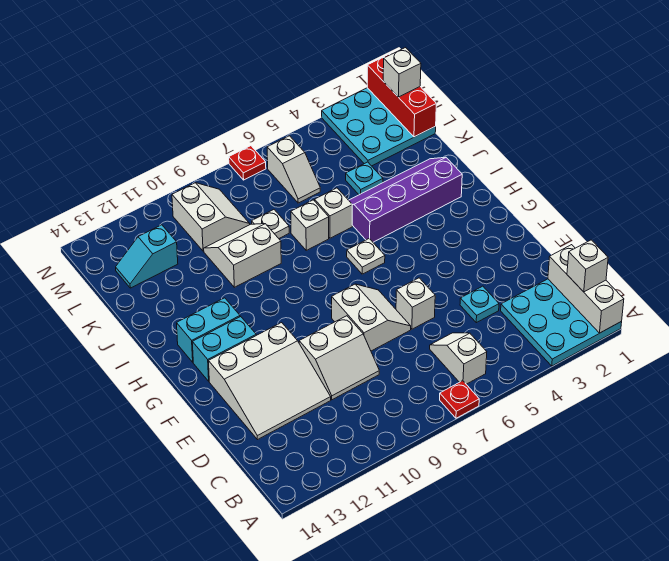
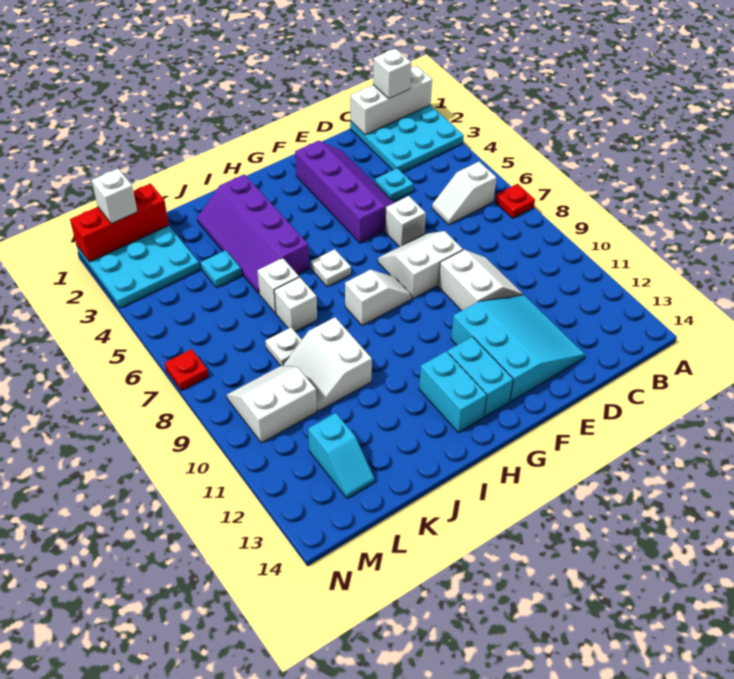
white 3x3 slope [209,323,331,440] -> cyan 3x3 slope [451,295,585,402]
none -> purple 2x4 slope [295,141,394,243]
white 1x2 slope [267,136,320,203] -> white 1x2 slope moved to [345,270,412,326]

